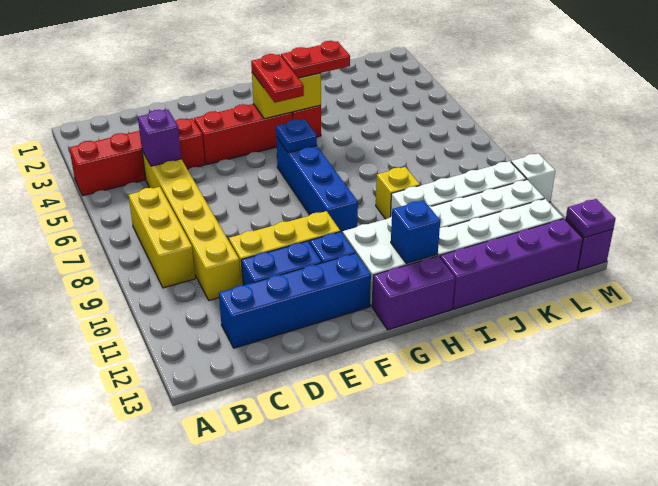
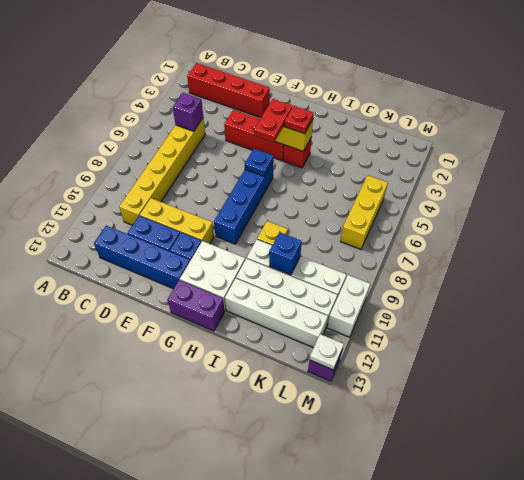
red 1x4 brick [69,118,205,196] -> red 1x4 brick moved to [187,63,270,118]
yellow 1x3 brick [129,187,195,288] -> yellow 1x3 brick moved to [340,175,388,249]
red 1x2 plate [281,41,350,78] -> red 1x1 plate [285,106,314,134]
blue 1x1 brick [391,200,440,264] -> blue 1x1 brick moved to [269,232,302,275]
purple 1x4 brick [440,219,583,309] -> none
white 1x1 brick [511,153,555,202] -> white 1x2 brick [327,275,370,337]
purple 1x1 plate [566,199,616,238] -> white 1x1 plate [310,334,344,370]

